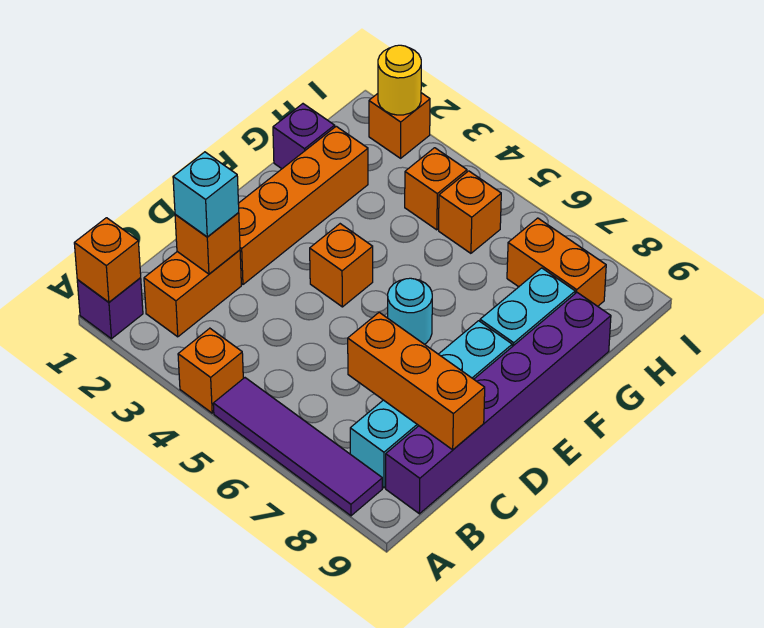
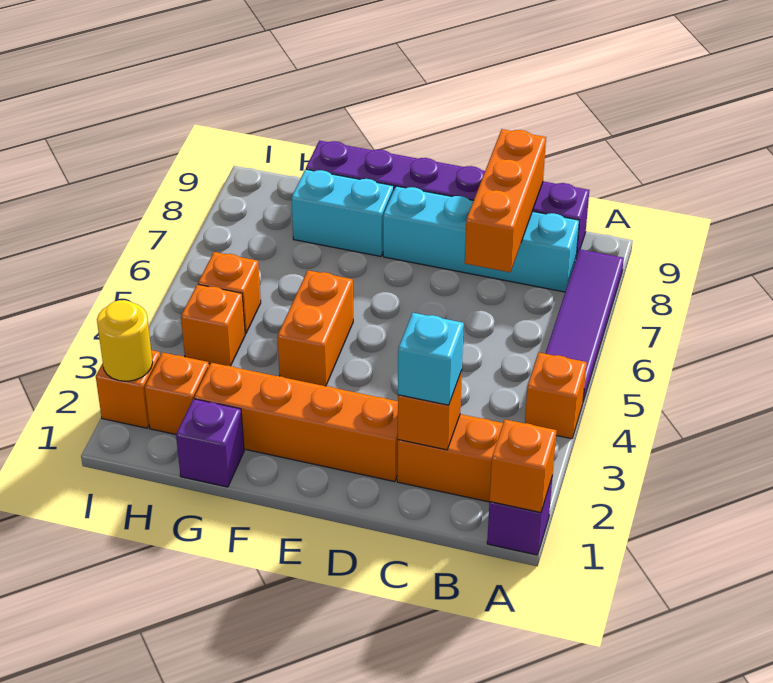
orange 1x1 brick [310,224,373,307] -> orange 1x1 brick moved to [145,352,209,434]
cyan 1x1 round brick [388,278,432,344] -> none
orange 1x2 brick [507,218,606,306] -> orange 1x2 brick moved to [277,270,353,386]

